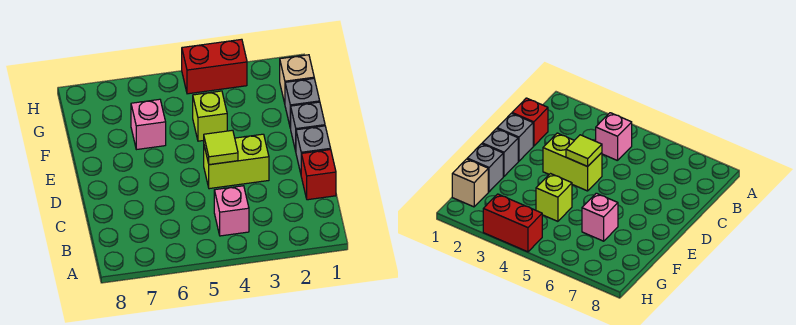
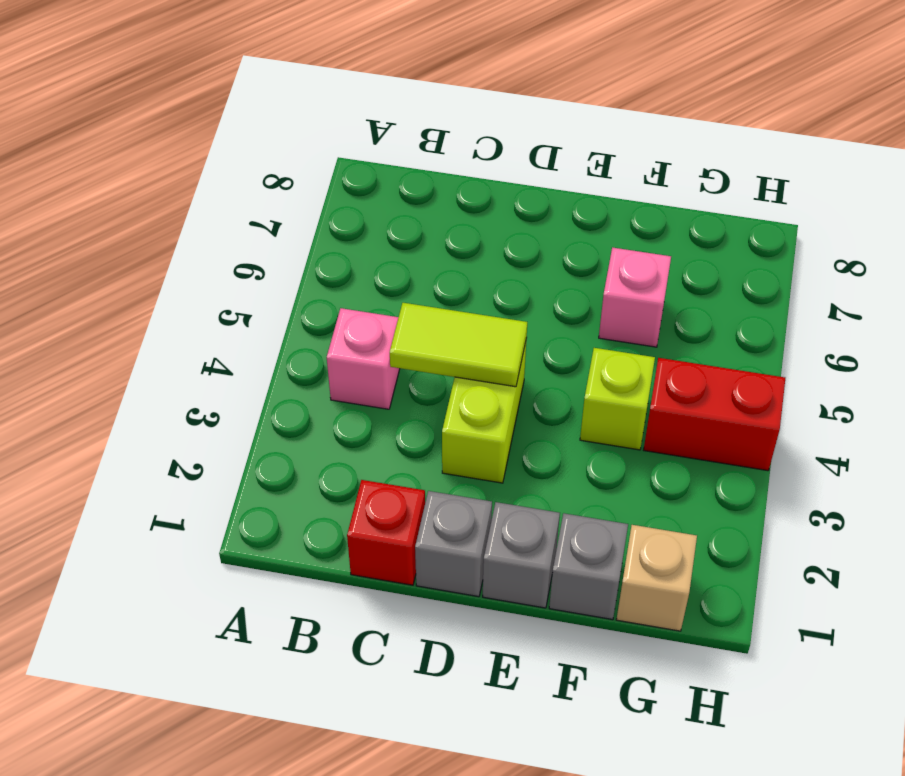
lime 1x1 tile [204,130,238,165] -> lime 1x2 tile [390,303,527,387]
red 1x2 brick [182,39,247,94] -> red 1x2 brick turned to [644,358,785,471]

